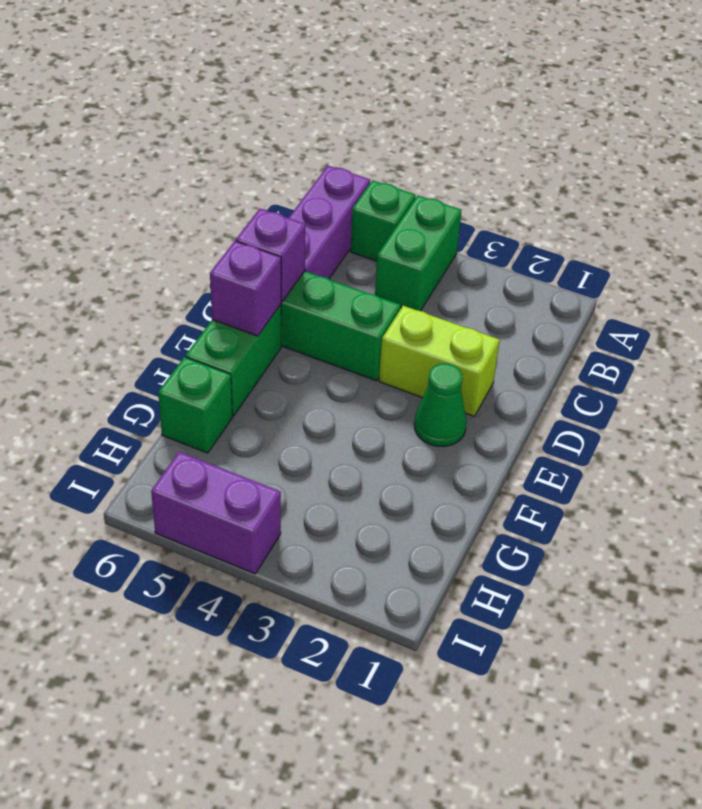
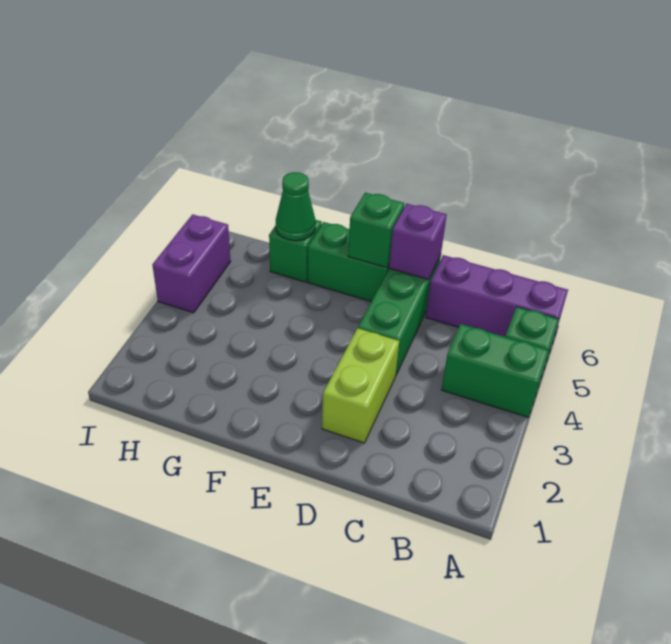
green 1x1 cone [414,363,467,446] -> green 1x1 cone moved to [276,172,316,241]
purple 1x1 brick [210,241,281,336] -> green 1x1 brick [348,193,404,268]

